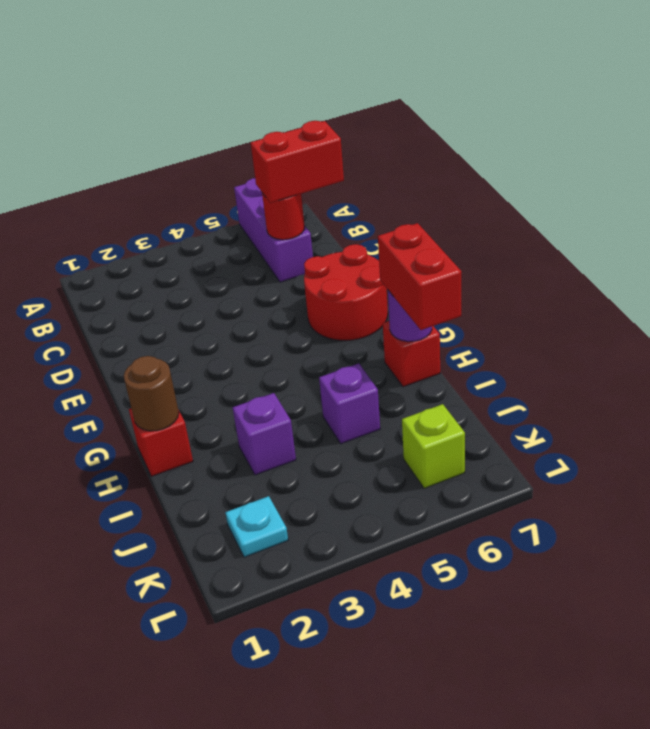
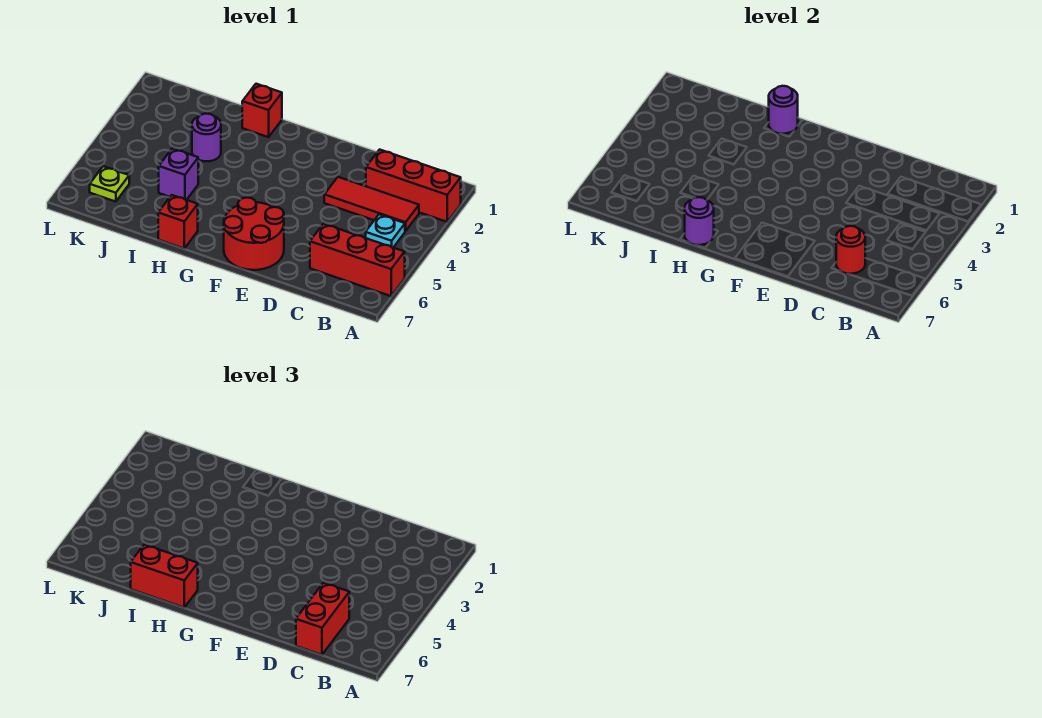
none -> red 1x3 brick [366,150,461,222]
purple 1x3 brick [234,178,313,282] -> red 1x3 brick [310,224,405,296]
none -> red 1x3 tile [324,177,419,231]
brown 1x1 round brick [124,356,179,431] -> purple 1x1 round brick [769,86,798,134]
purple 1x1 brick [233,393,296,475] -> purple 1x1 round brick [192,114,221,161]
cyan 1x1 plate [225,496,288,557] -> cyan 1x1 plate moved to [366,214,405,248]
lime 1x1 brick [402,404,465,488] -> lime 1x1 plate [90,166,129,202]

